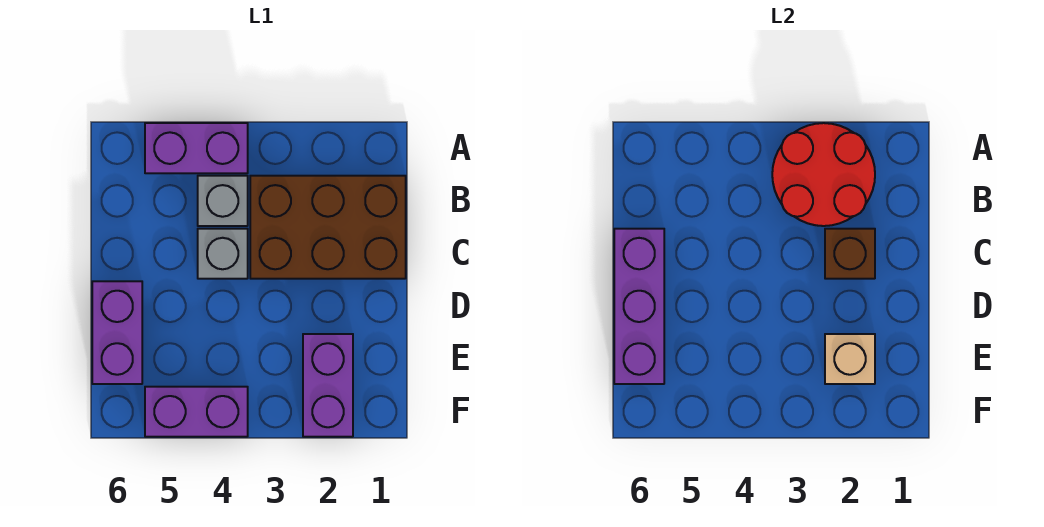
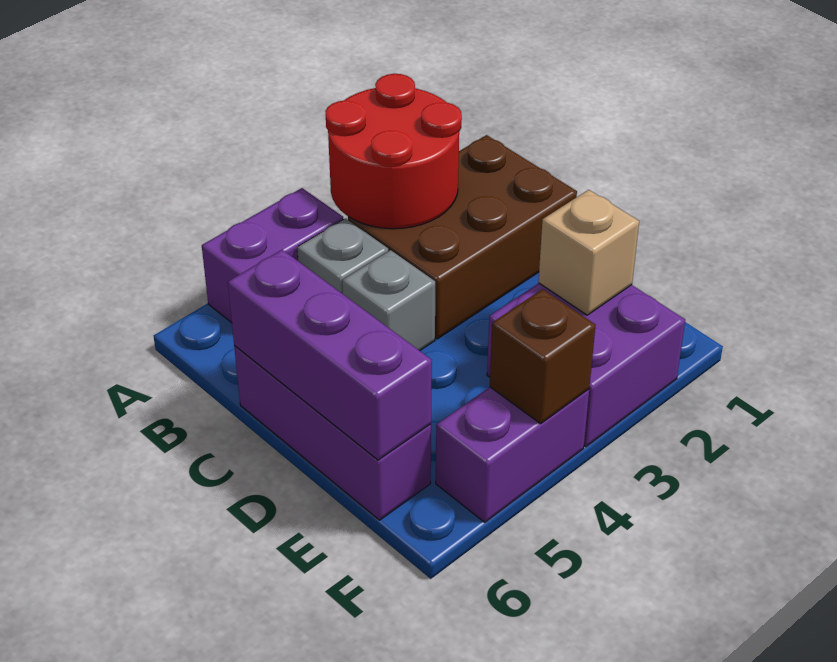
brown 1x1 brick [825,229,875,279] -> brown 1x1 brick moved to [490,289,596,424]
purple 1x2 brick [92,281,142,384] -> purple 1x3 brick [234,346,431,520]
purple 1x2 brick [303,334,353,437] -> purple 2x2 brick [487,283,685,447]

